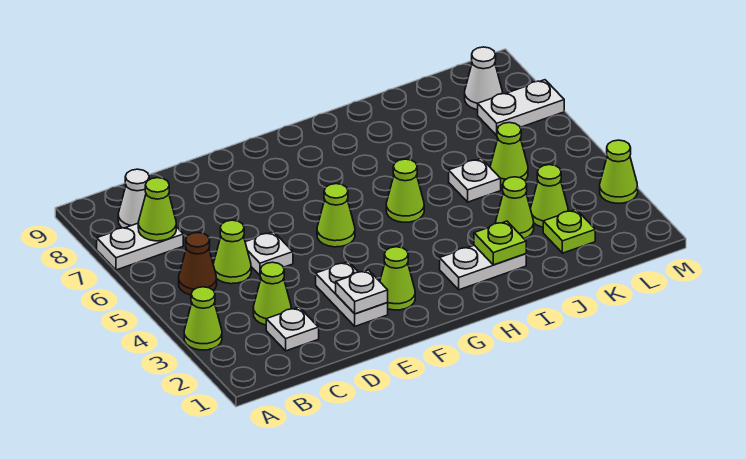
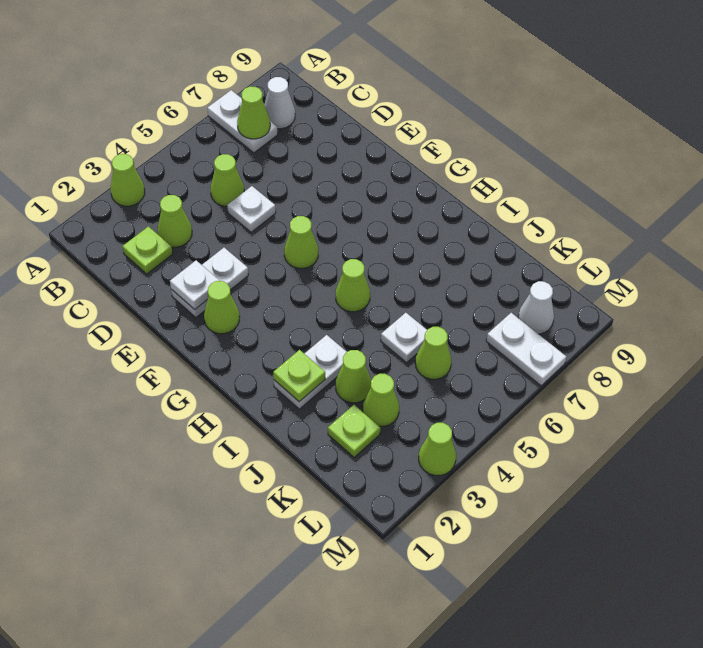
brown 1x1 cone [179,233,217,295] -> none
white 1x1 plate [266,307,319,351] -> lime 1x1 plate [123,226,173,274]
white 1x2 plate [440,245,526,290] -> white 1x2 plate turned to [274,335,346,409]

